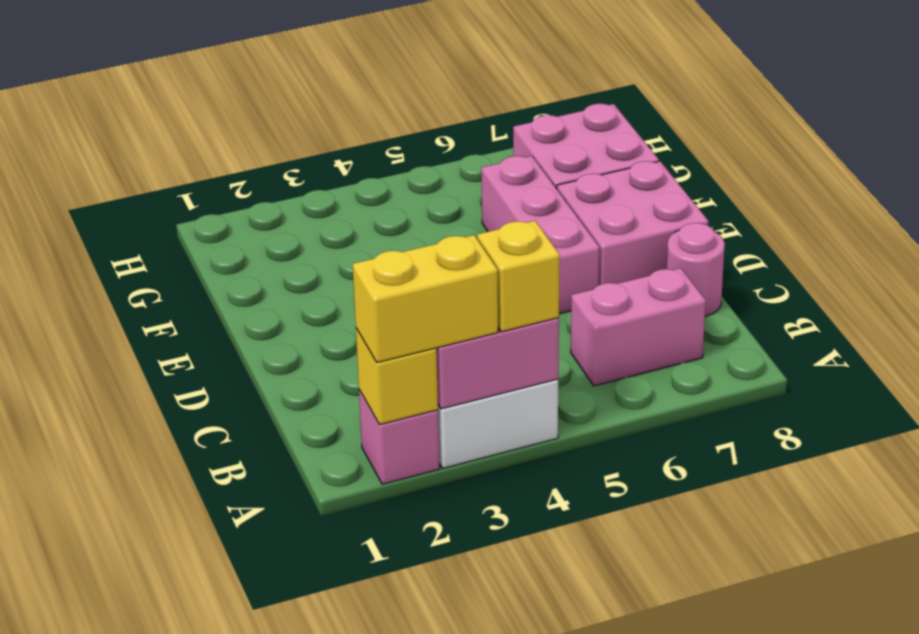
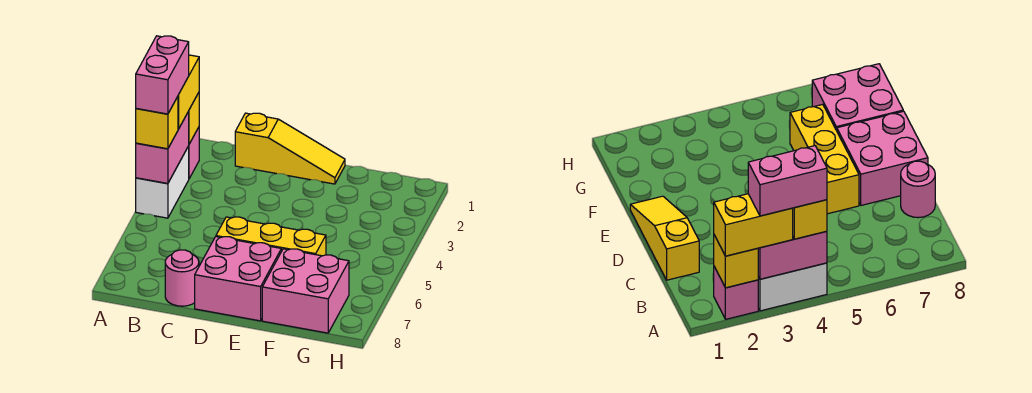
pink 1x2 brick [571,268,706,386] -> pink 1x2 brick moved to [136,36,189,114]
none -> yellow 1x3 slope [235,113,345,184]
pink 1x3 brick [481,156,599,314] -> yellow 1x3 brick [216,217,326,256]

